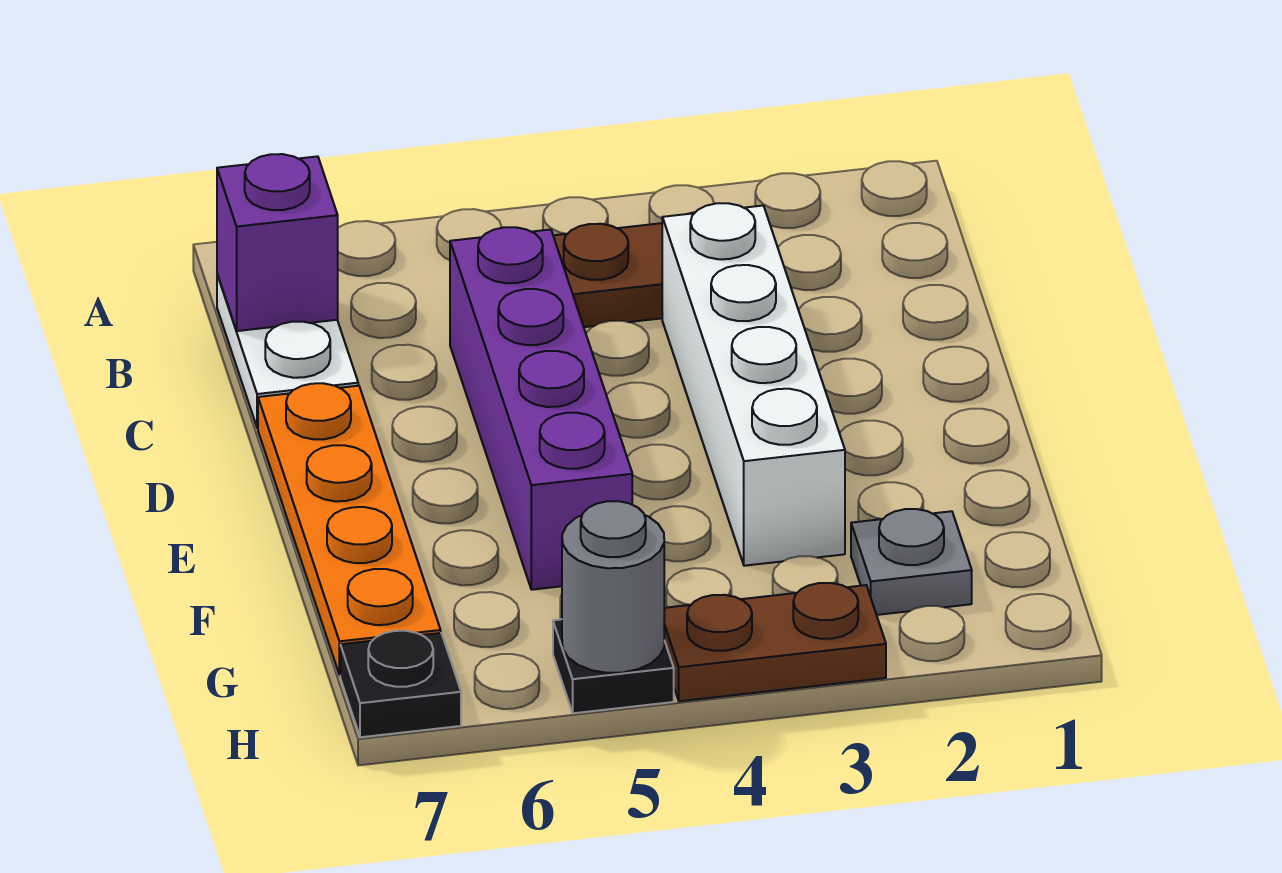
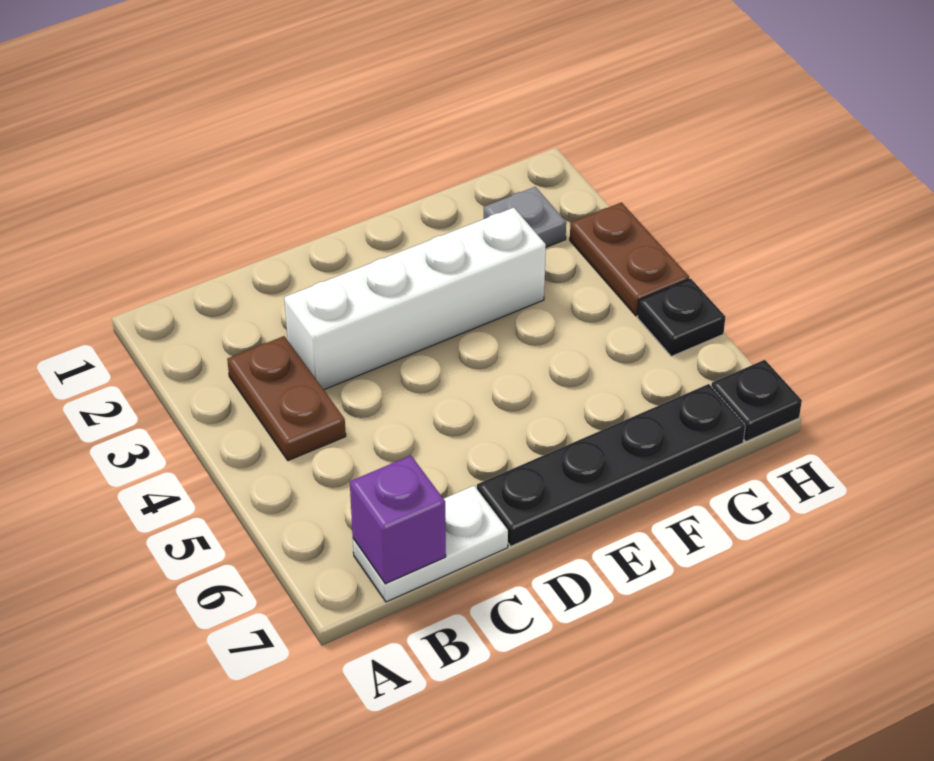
purple 1x4 brick [450,227,632,590] -> none
orange 1x4 plate [258,383,441,675] -> black 1x4 plate [477,384,745,546]
grey 1x1 round brick [562,501,664,673] -> none

